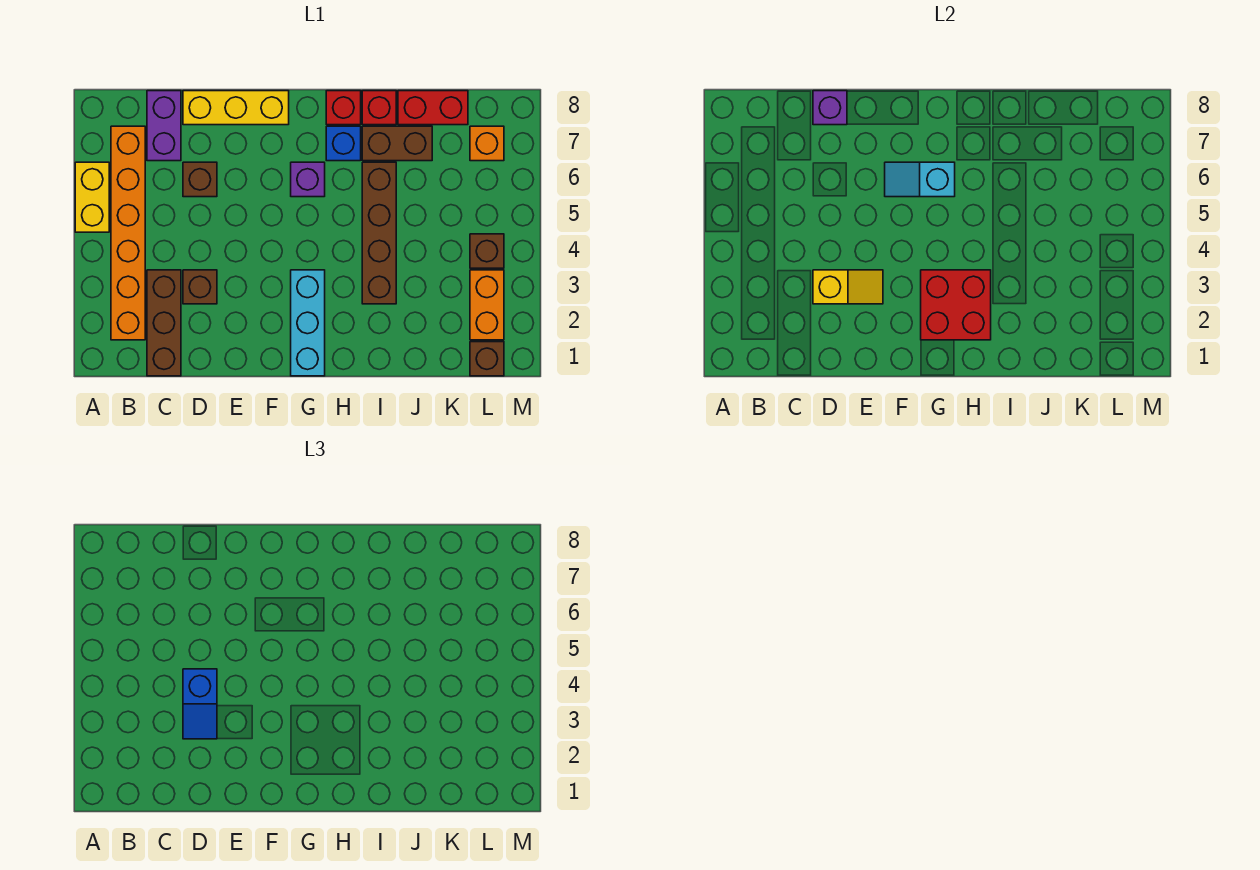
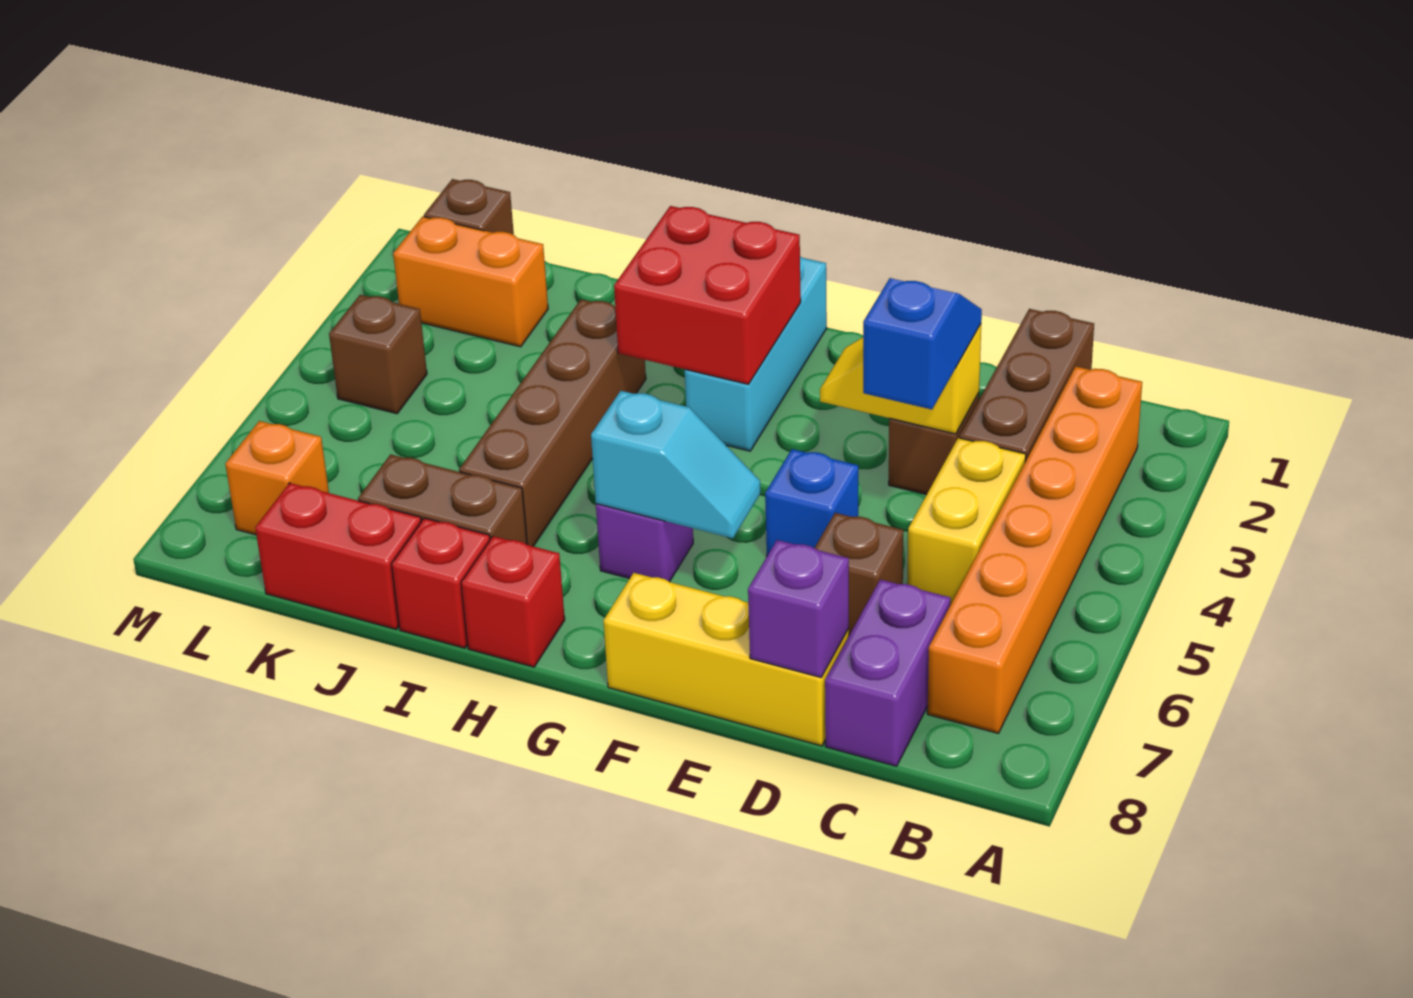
yellow 1x2 brick [75,162,109,232] -> yellow 1x2 brick moved to [907,438,1026,605]
blue 1x1 brick [326,126,361,161] -> blue 1x1 brick moved to [765,449,858,556]
orange 1x2 brick [470,270,504,340] -> orange 1x2 brick turned to [393,217,548,347]

